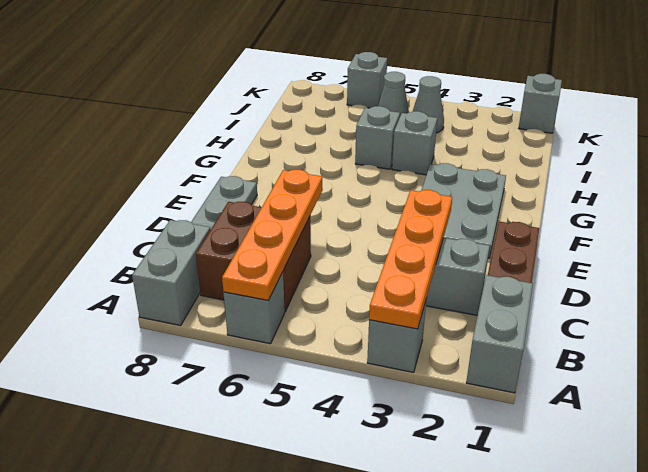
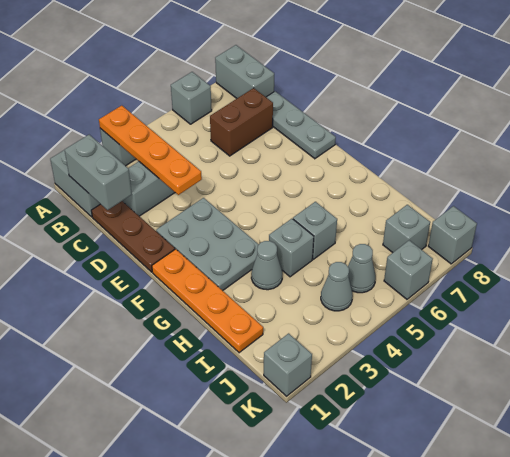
orange 1x4 plate [222,170,323,300] -> orange 1x4 plate moved to [152,249,263,353]
none -> grey 1x2 brick [65,135,132,210]
brown 2x2 brick [196,202,311,311] -> brown 1x2 brick [210,88,273,156]
none -> grey 1x1 cone [251,241,282,290]
none -> grey 1x1 brick [383,205,430,253]
none -> grey 1x1 brick [428,206,477,264]

